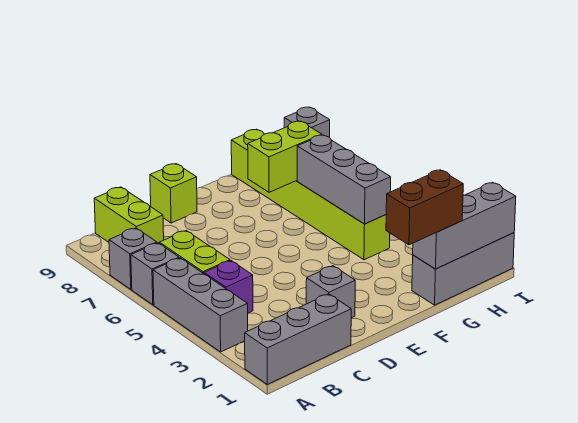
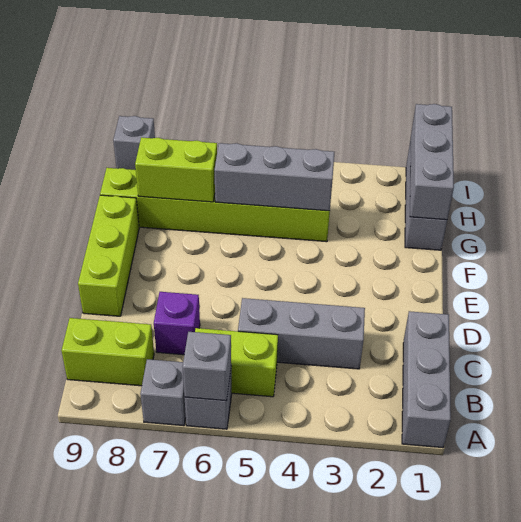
grey 1x3 brick [153,258,248,352] -> grey 1x3 brick moved to [238,298,365,369]
purple 1x1 brick [204,261,253,313] -> purple 1x1 brick moved to [154,292,200,355]
grey 1x1 brick [306,266,355,318] -> grey 1x1 brick moved to [183,332,231,401]
lime 1x1 brick [150,164,197,223] -> lime 1x3 brick [78,195,139,316]
brown 1x2 brick [386,170,463,245] -> none
lime 1x2 brick [248,121,322,192] -> lime 1x2 brick turned to [135,138,217,202]

